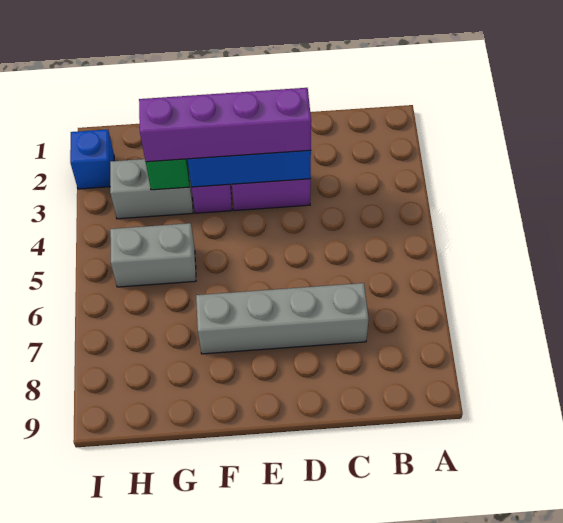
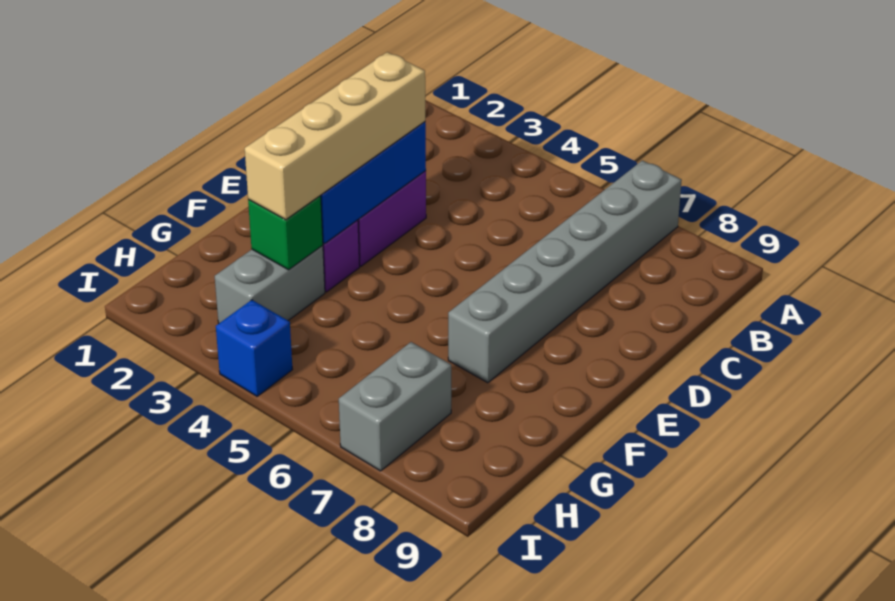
grey 1x4 brick [196,283,369,354] -> grey 1x6 brick [448,160,682,383]
purple 1x4 brick [139,88,311,162] -> tan 1x4 brick [245,52,425,220]
grey 1x2 brick [110,223,196,287] -> grey 1x2 brick moved to [339,342,451,471]
blue 1x1 brick [70,129,114,189] -> blue 1x1 brick moved to [216,300,293,397]

